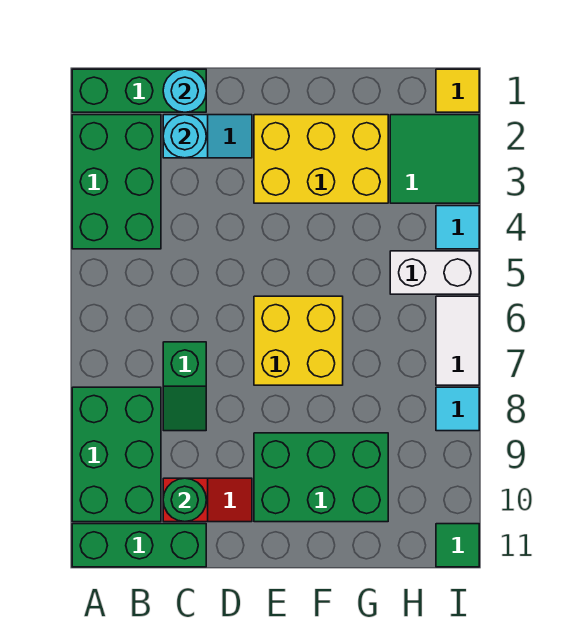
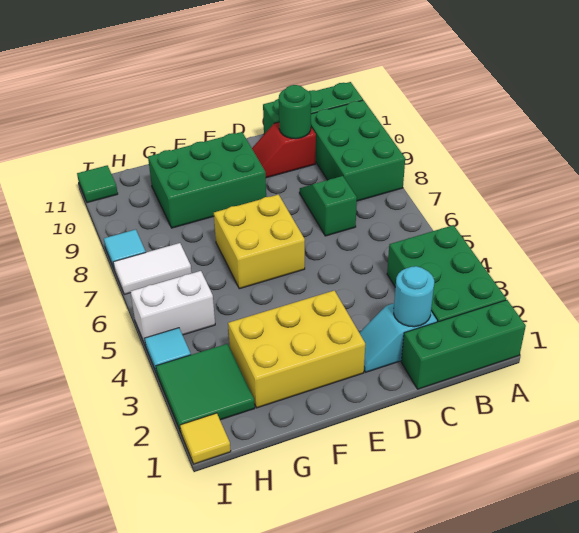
cyan 1x1 round brick [163,69,206,112] -> none
white 1x2 tile [436,296,479,385] -> white 1x2 tile turned to [113,243,192,294]

